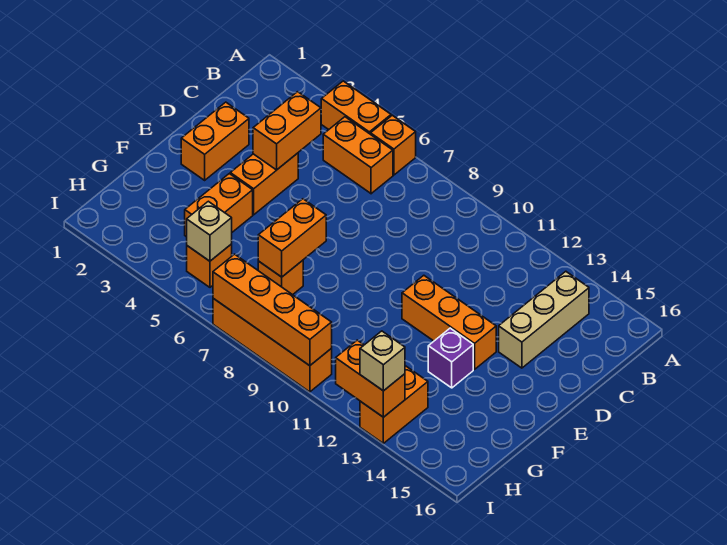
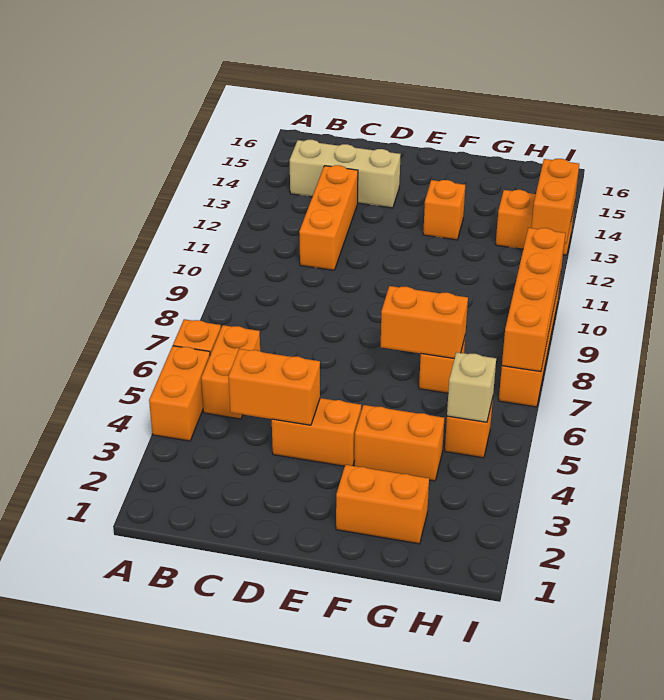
orange 1x2 brick [181,102,249,180] -> orange 1x2 brick moved to [336,465,429,544]
orange 1x3 brick [402,275,496,369] -> orange 1x3 brick moved to [299,165,358,270]
purple 1x1 brick [428,328,473,388] -> orange 1x1 brick [423,180,465,240]
tan 1x1 brick [360,331,405,391] -> none

